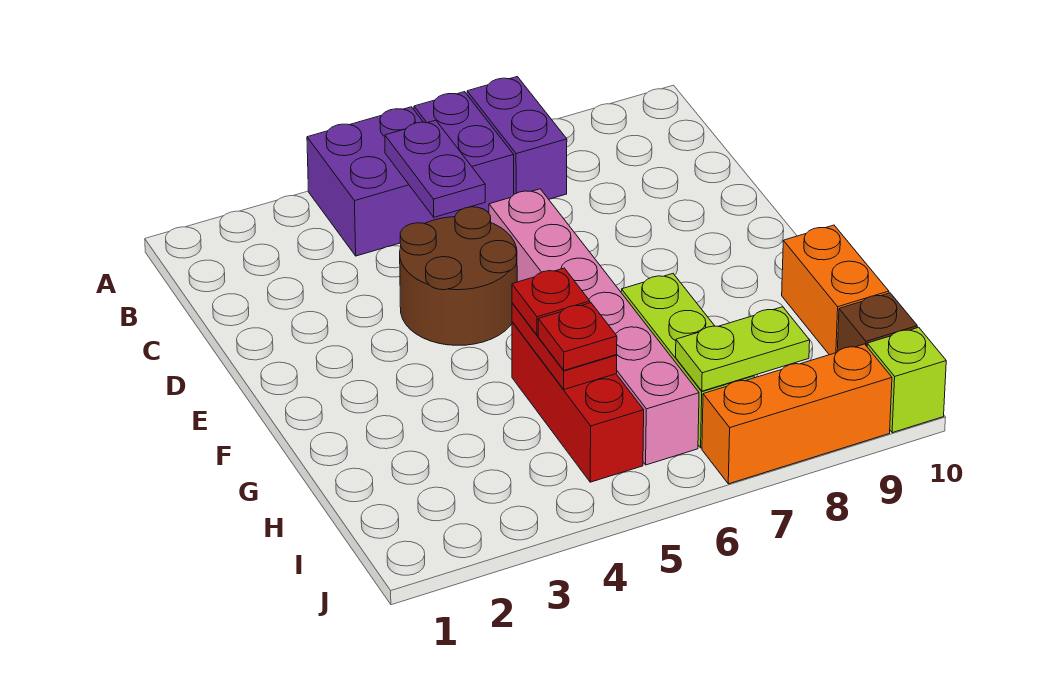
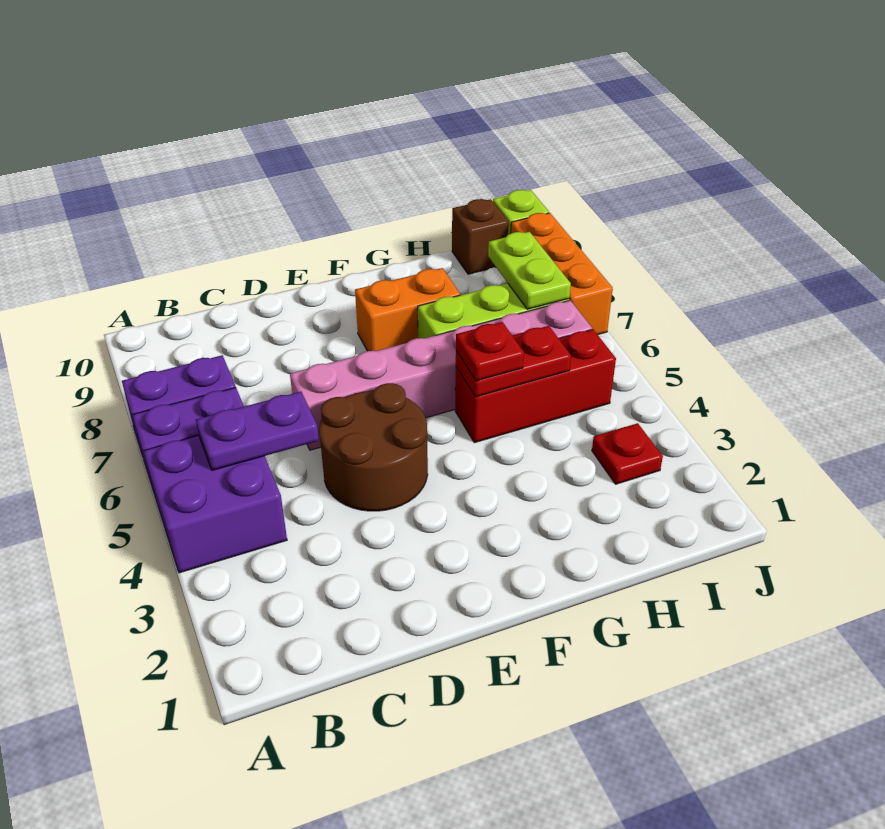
orange 1x2 brick [782,225,889,355] -> orange 1x2 brick moved to [355,268,460,351]
red 1x1 plate [538,303,617,370] -> red 1x1 plate moved to [592,423,663,484]

